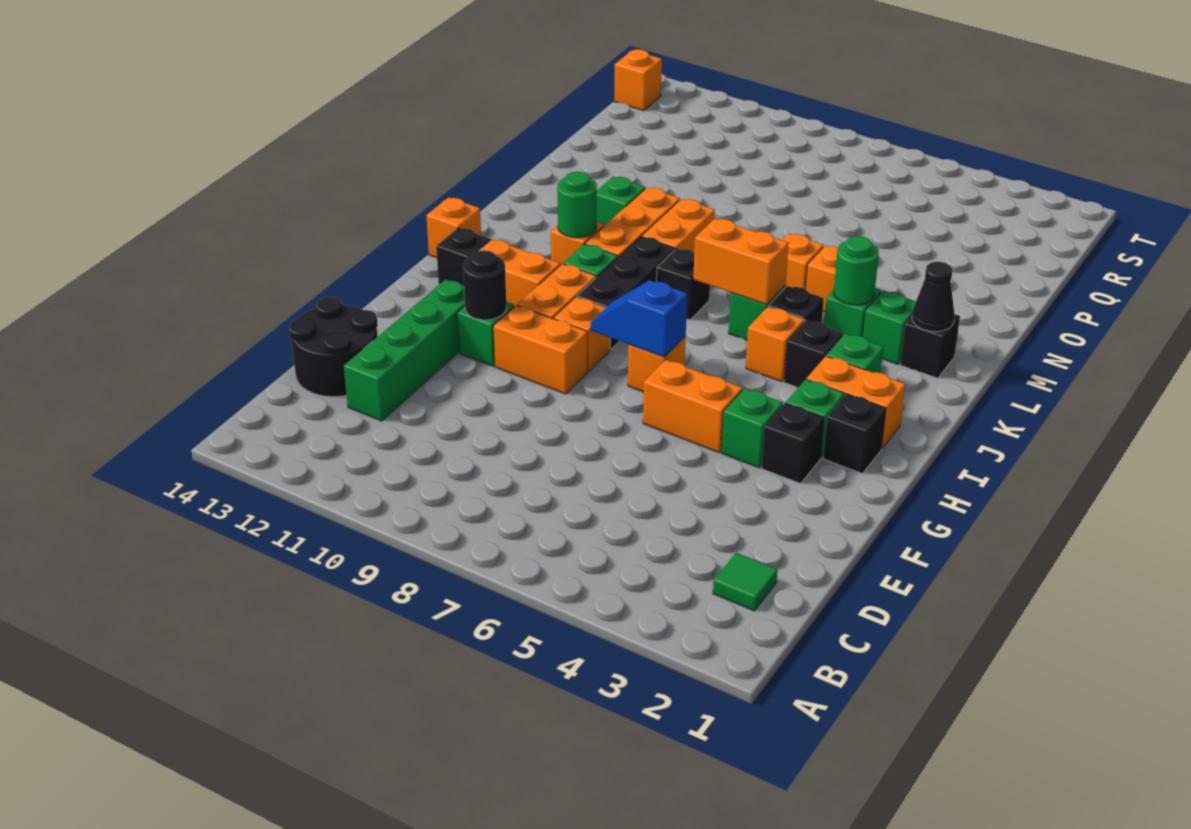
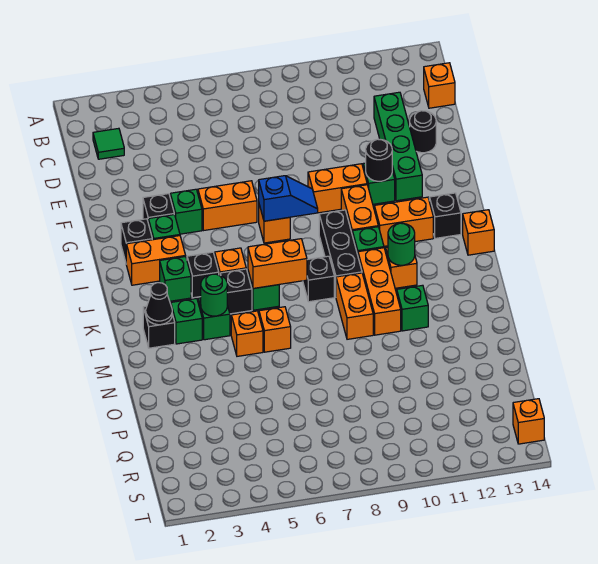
black 2x2 round brick [289,297,378,397] -> black 1x1 round brick [410,111,436,153]
orange 1x1 brick [554,297,610,371] -> orange 1x1 brick moved to [424,63,455,108]

